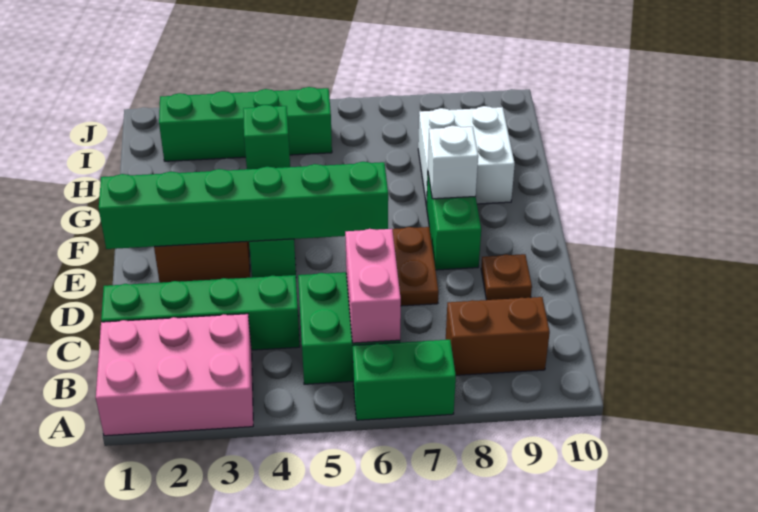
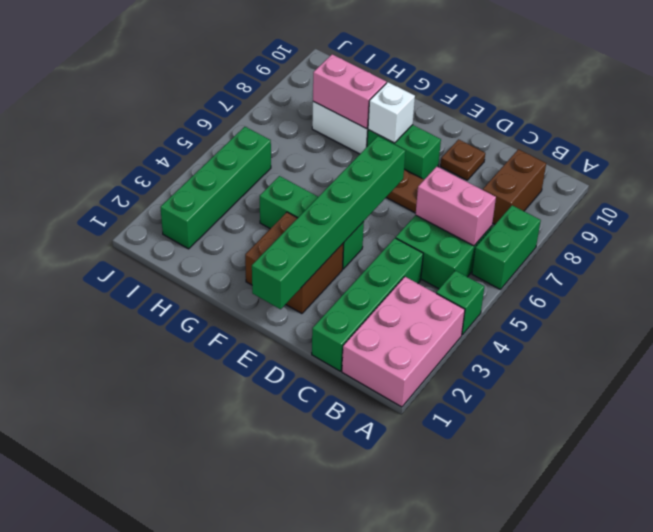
green 1x1 brick [243,105,290,169] -> green 1x1 brick moved to [436,271,484,335]
none -> pink 1x2 brick [313,54,386,129]

